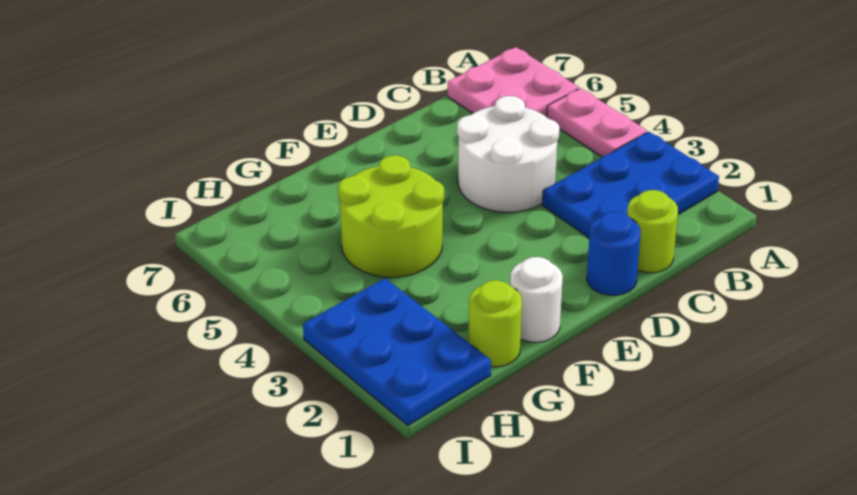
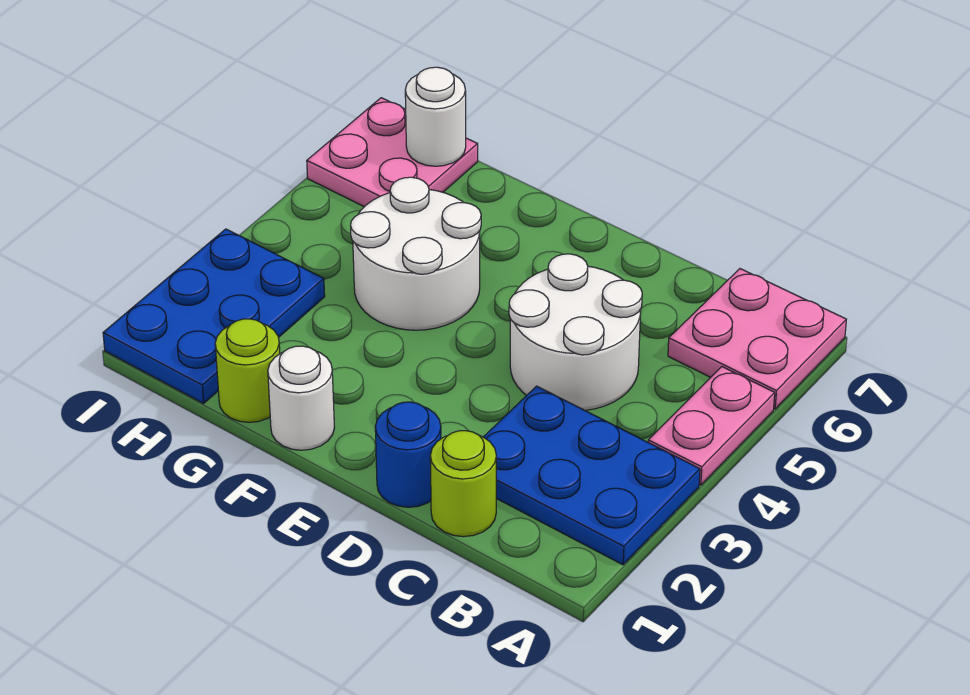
lime 2x2 round brick [338,155,444,277] -> white 2x2 round brick [351,177,481,330]
none -> pink 2x2 plate [307,98,478,207]
none -> white 1x1 round brick [405,67,466,166]

